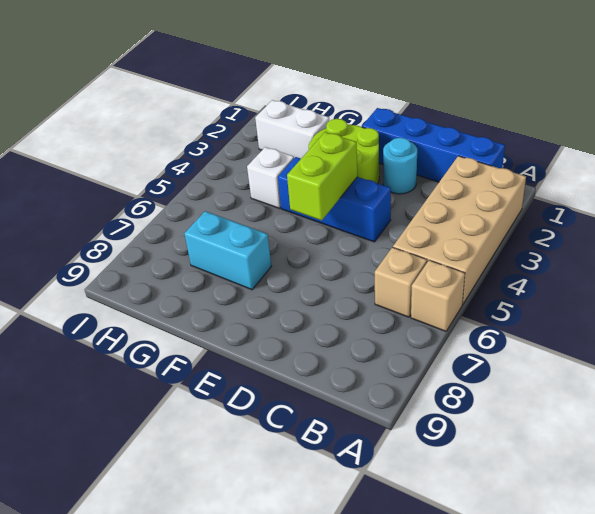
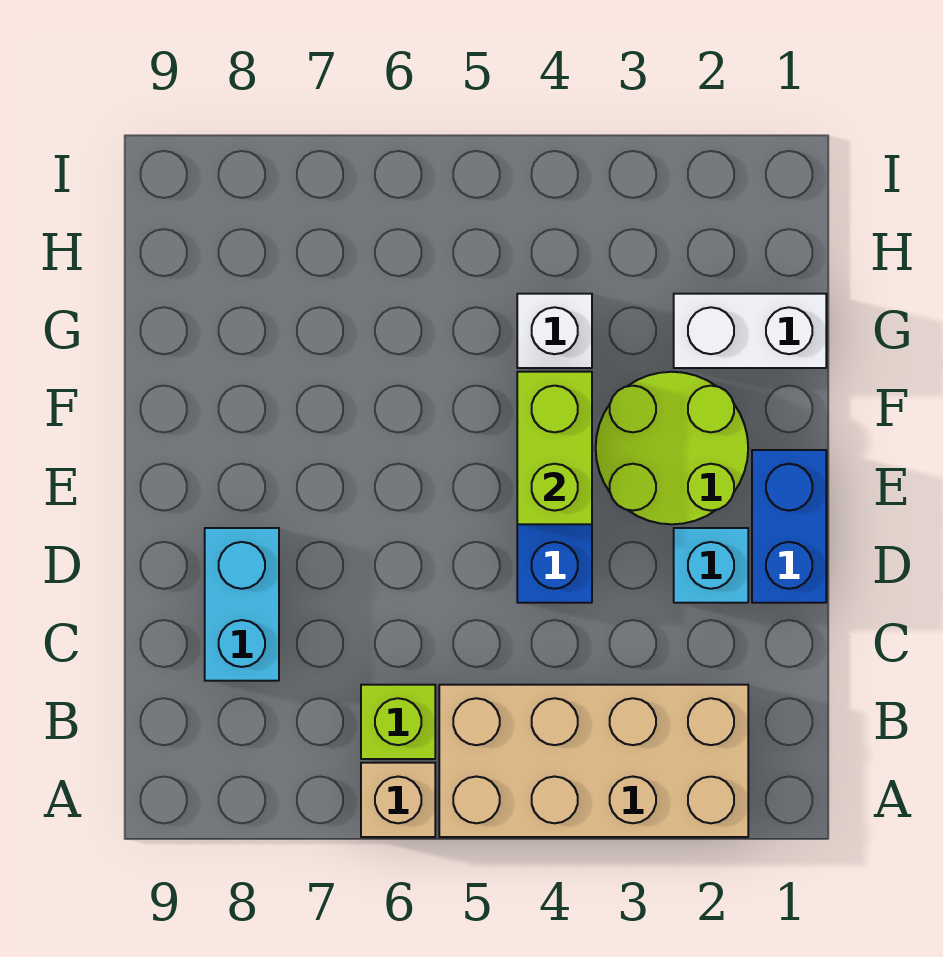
blue 1x4 brick [362,108,505,182] -> blue 1x2 brick [752,450,826,603]
tan 1x1 brick [375,247,427,317] -> lime 1x1 brick [361,685,435,759]
cyan 1x1 round brick [383,138,417,194] -> cyan 1x1 brick [674,528,748,603]
lime 1x2 brick [287,132,358,220] -> lime 1x2 brick turned to [517,372,592,524]
cyan 1x2 brick [184,211,272,290] -> cyan 1x2 brick moved to [205,528,279,681]
white 1x2 brick [255,100,329,159] -> white 1x2 brick turned to [674,294,826,368]

